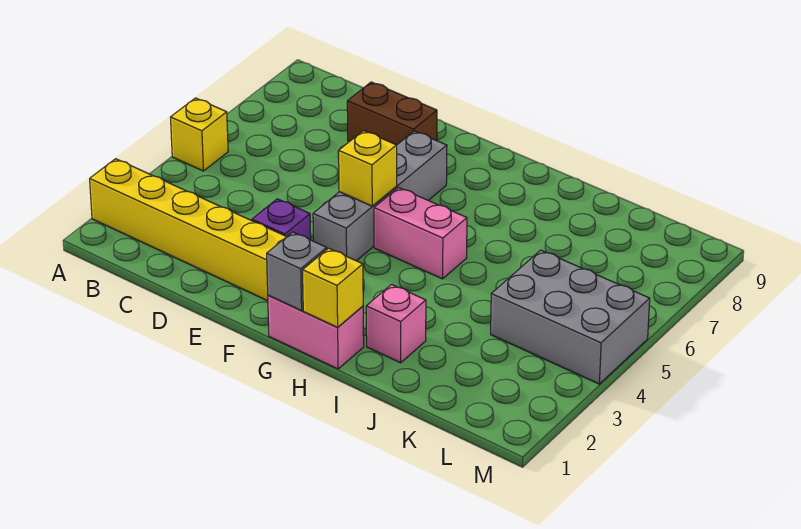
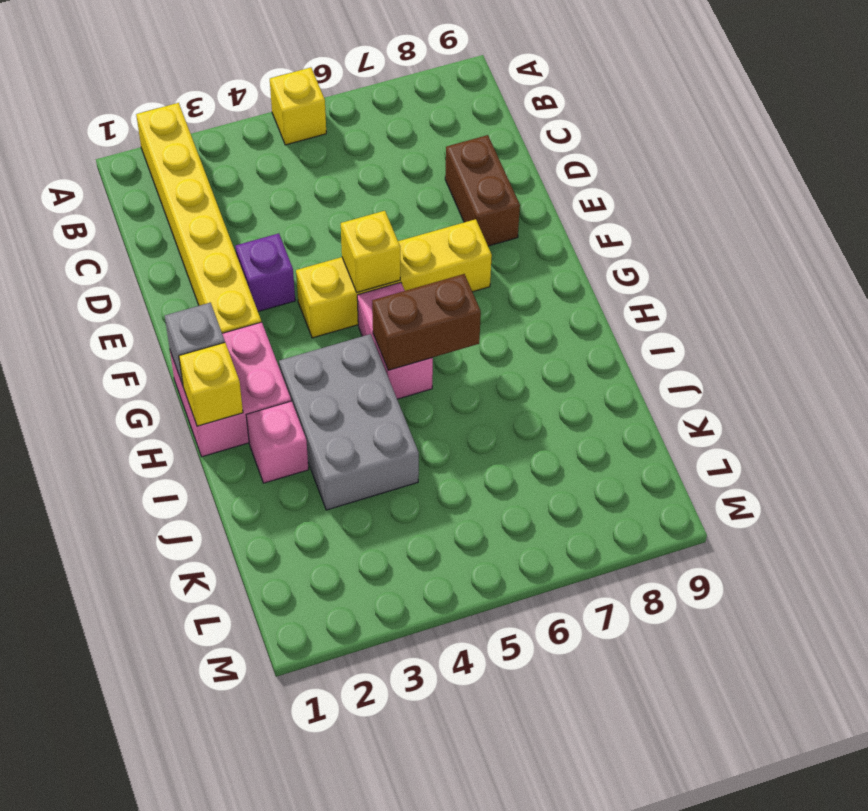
grey 1x4 brick [313,131,447,261] -> yellow 1x4 brick [296,219,492,338]
pink 1x2 brick [268,296,364,369] -> pink 2x2 brick [170,322,291,457]
none -> brown 1x2 brick [372,274,481,370]
grey 2x3 brick [491,250,650,384] -> grey 2x3 brick moved to [279,334,419,510]

